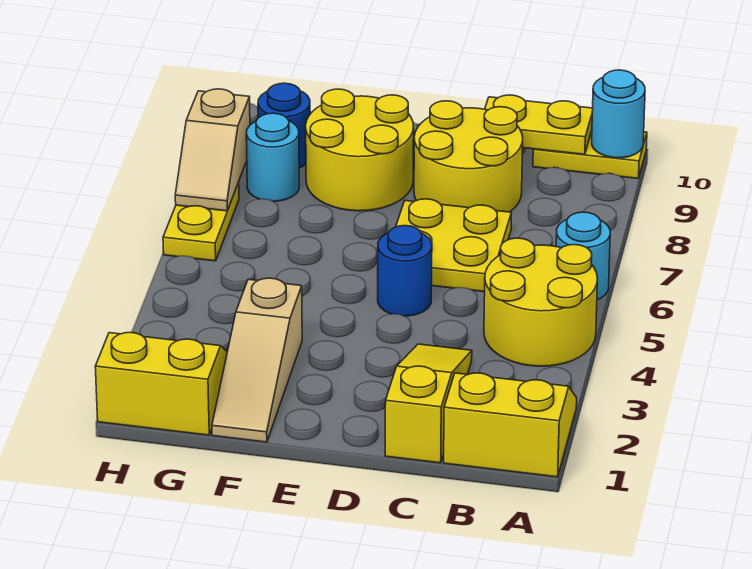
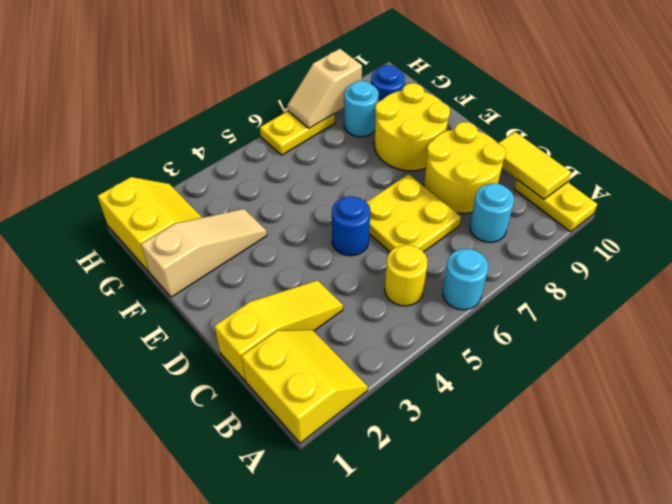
yellow 2x2 round brick [484,238,597,366] -> yellow 1x1 round brick [385,245,427,306]
cyan 1x1 round brick [592,70,645,158] -> cyan 1x1 round brick moved to [470,183,514,242]
yellow 1x2 plate [485,95,593,154] -> yellow 1x2 tile [498,132,571,199]
tan 1x3 slope [212,278,302,442] -> tan 1x3 slope turned to [141,209,267,297]

